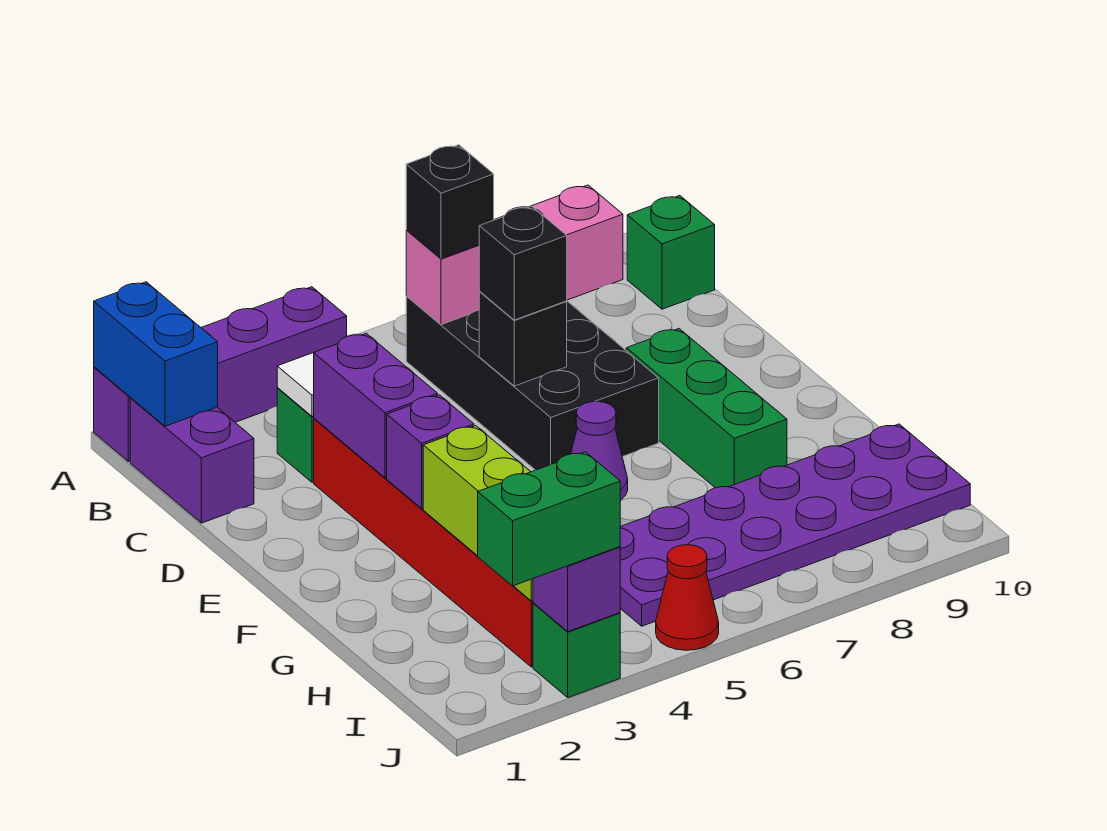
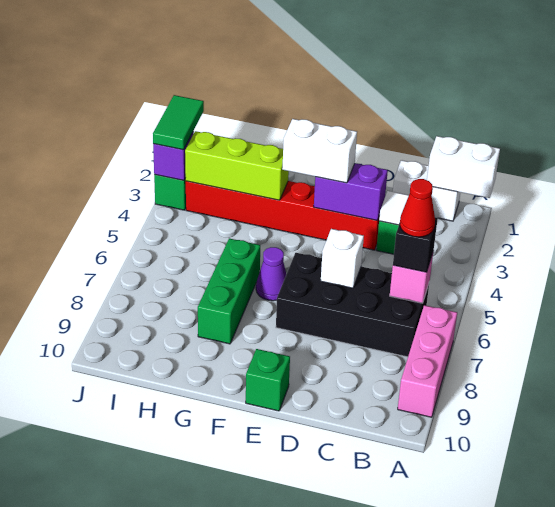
purple 1x4 brick [94,287,347,462] -> none
blue 1x2 brick [94,282,218,426] -> white 1x2 brick [427,136,500,198]
purple 1x2 brick [130,398,254,523] -> white 1x2 brick [393,160,460,221]
green 1x1 brick [627,196,715,309] -> green 1x1 brick moved to [246,349,290,411]
black 1x1 brick [479,292,567,386] -> white 1x1 brick [321,229,364,288]
black 1x1 brick [479,206,567,320] -> none
none -> white 1x2 brick [282,119,357,183]
green 1x3 brick [626,329,787,488] -> green 1x3 brick turned to [198,238,260,344]
purple 1x1 brick [387,395,474,508] -> none
purple 2x6 plate [620,424,970,626] -> none
green 1x2 brick [478,452,620,586] -> green 1x2 tile [153,95,204,150]
red 1x1 cone [656,545,719,650] -> red 1x1 cone moved to [400,179,435,237]

